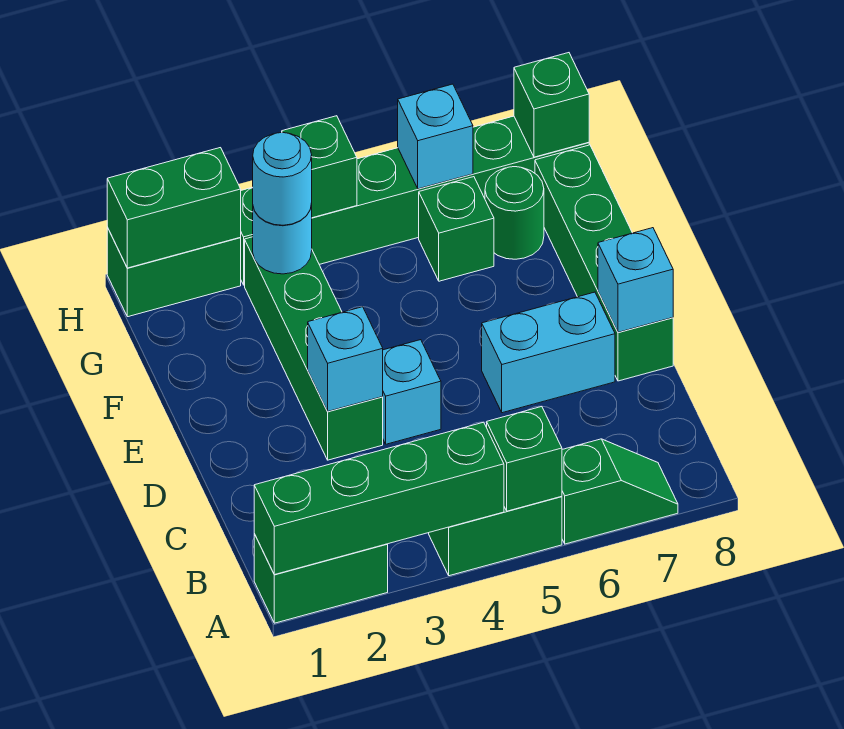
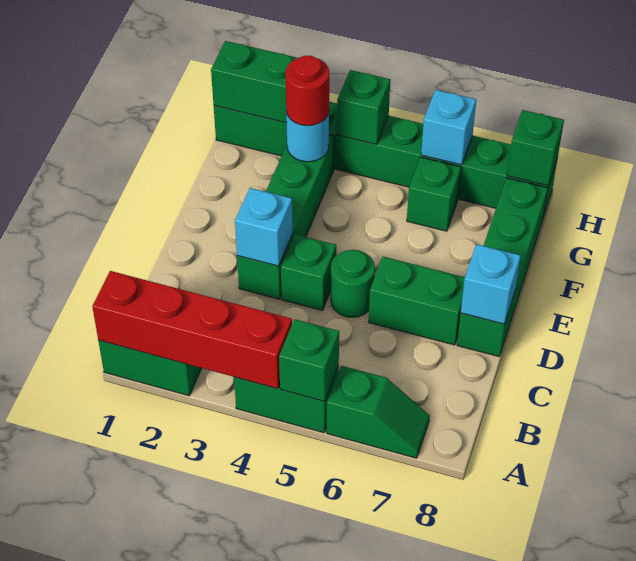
green 1x4 brick [254,422,504,575] -> red 1x4 brick [92,271,292,389]
cyan 1x1 brick [383,340,441,444] -> green 1x1 brick [281,234,336,311]
cyan 1x2 brick [482,292,615,413] -> green 1x2 brick [369,257,465,345]
cyan 1x1 round brick [253,133,312,225] -> red 1x1 round brick [285,56,329,126]
green 1x1 round brick [485,167,544,259] -> green 1x1 round brick moved to [330,250,375,317]

